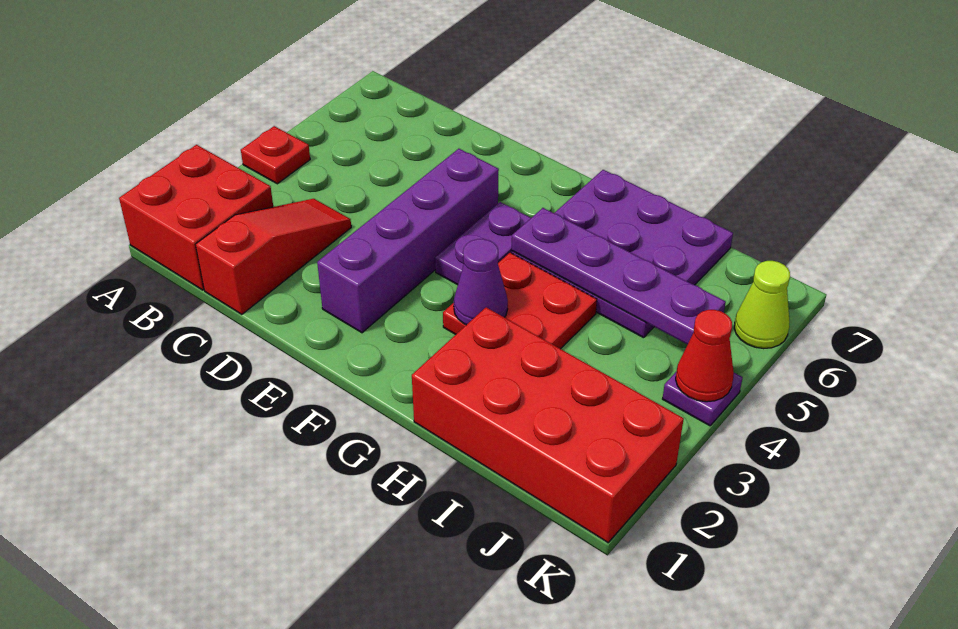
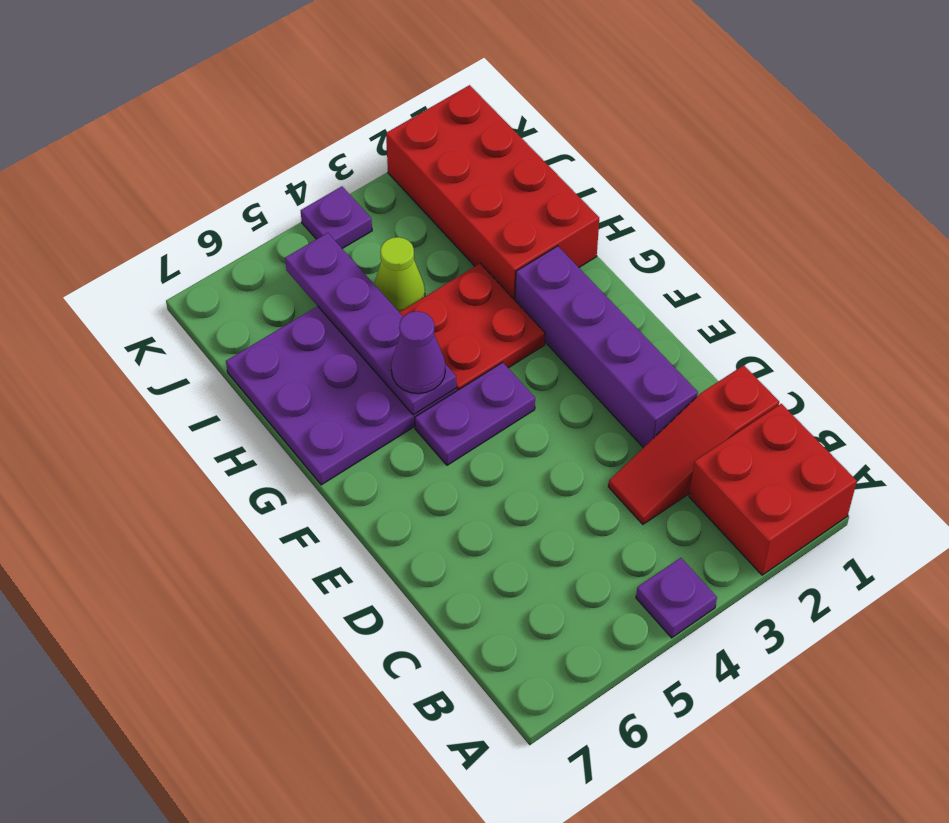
red 1x1 plate [241,126,310,184] -> purple 1x1 plate [636,558,717,638]
purple 1x4 brick [317,149,499,333] -> purple 1x4 brick turned to [515,246,698,448]
purple 1x1 cone [453,239,508,325] -> purple 1x1 cone moved to [391,311,445,394]
red 1x1 cone [676,310,734,402] -> none
lime 1x1 cone [734,261,790,349] -> lime 1x1 cone moved to [374,237,425,312]

